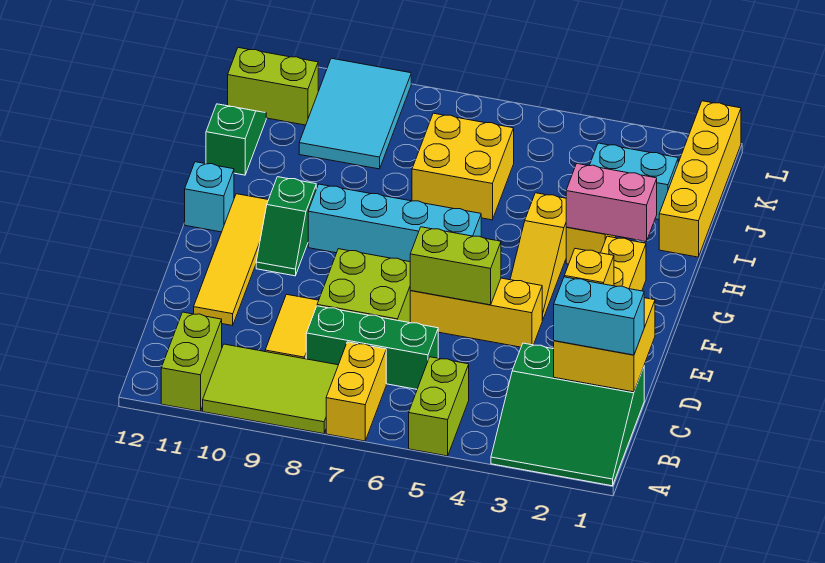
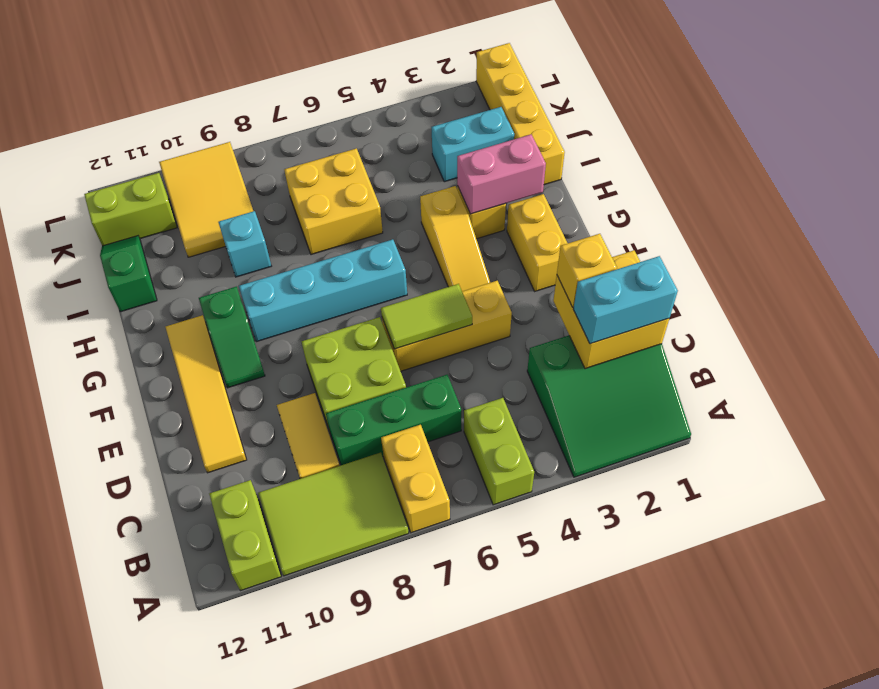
lime 1x2 brick [410,227,501,305] -> lime 1x2 tile [381,284,472,349]
cyan 1x1 brick [185,162,234,232] -> cyan 1x1 brick moved to [218,211,271,277]
cyan 2x3 tile [299,58,411,169] -> yellow 2x3 tile [159,142,253,257]

